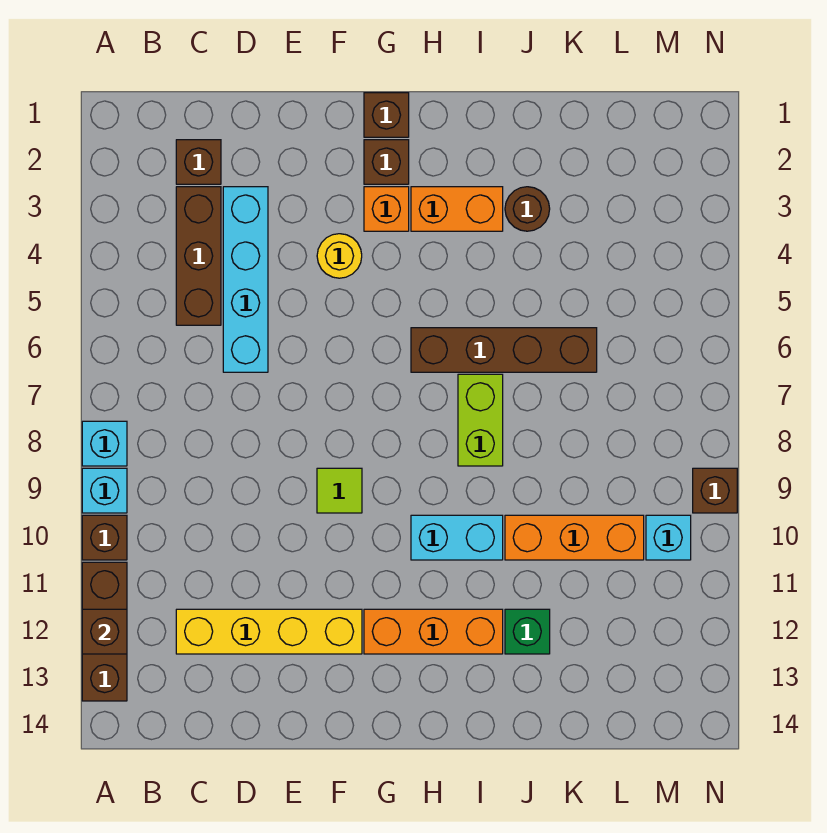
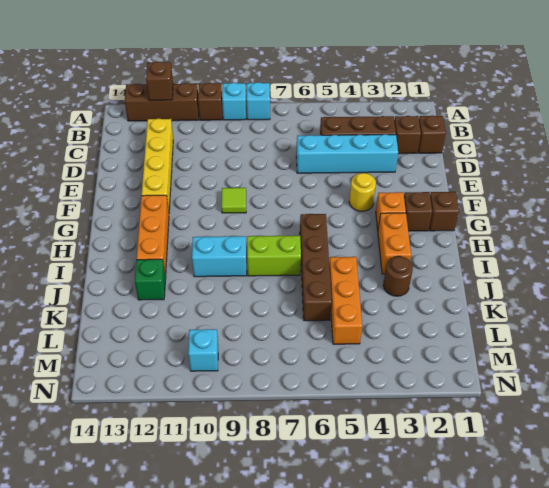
cyan 1x2 brick [411,515,503,560] -> cyan 1x2 brick turned to [192,236,247,277]
orange 1x3 brick [505,515,644,560] -> orange 1x3 brick moved to [329,257,362,344]
brown 1x1 brick [693,468,737,513] -> brown 1x1 brick moved to [418,116,446,153]

